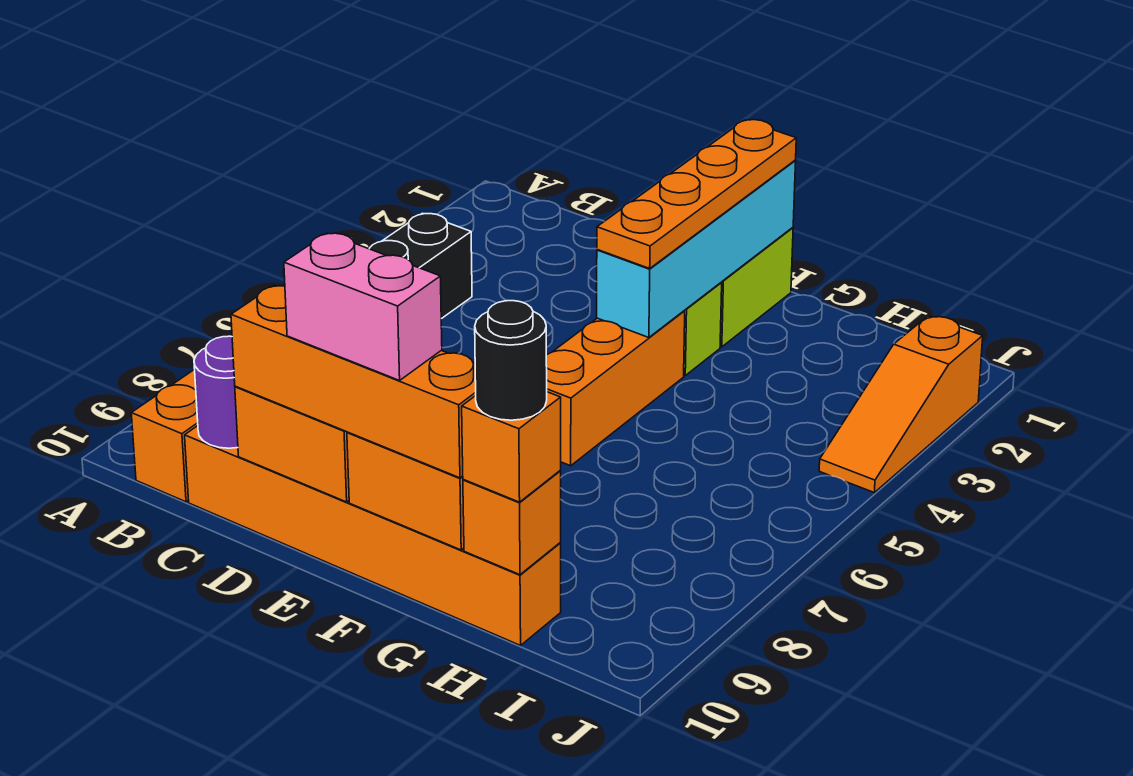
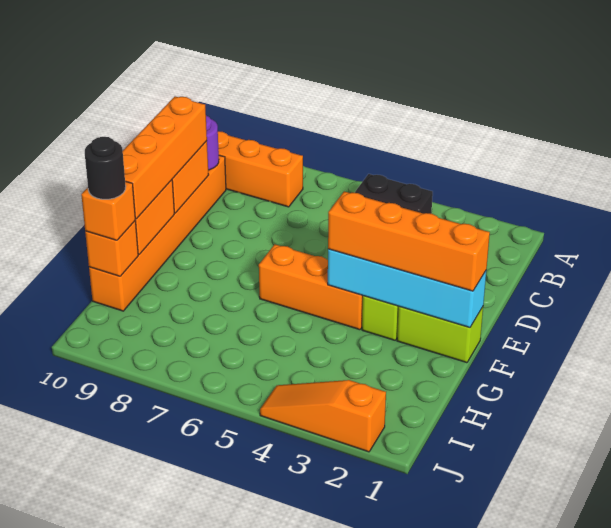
pink 1x2 brick [284,233,442,381] -> none
orange 1x4 plate [597,120,796,269] -> orange 1x4 brick [328,191,490,291]

